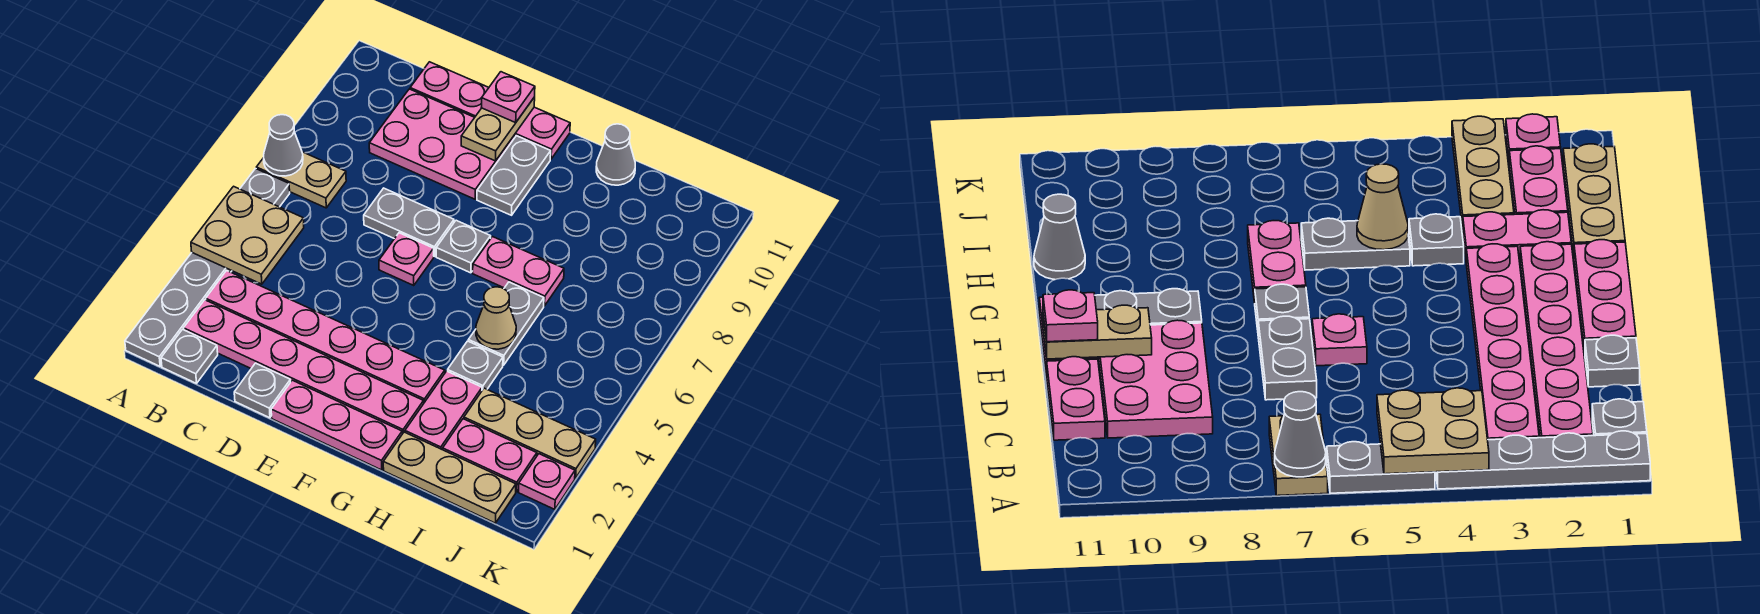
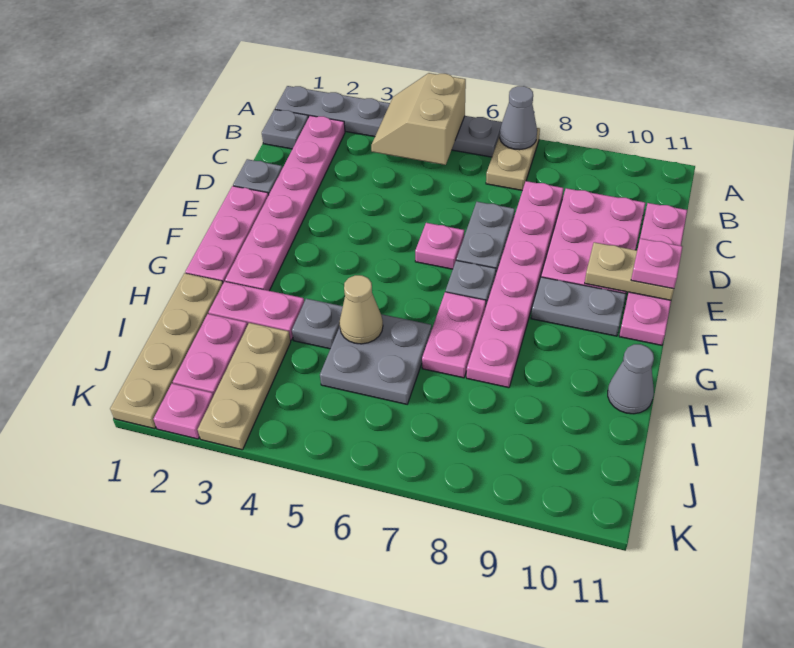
tan 2x2 plate [191,186,304,284] -> tan 2x2 slope [371,73,466,165]
pink 1x6 plate [206,271,445,403] -> pink 1x6 plate moved to [467,181,564,388]
tan 1x3 plate [383,432,516,523] -> tan 1x4 plate [110,273,223,429]
grey 1x2 plate [468,282,544,365] -> grey 2x2 plate [320,314,431,404]

